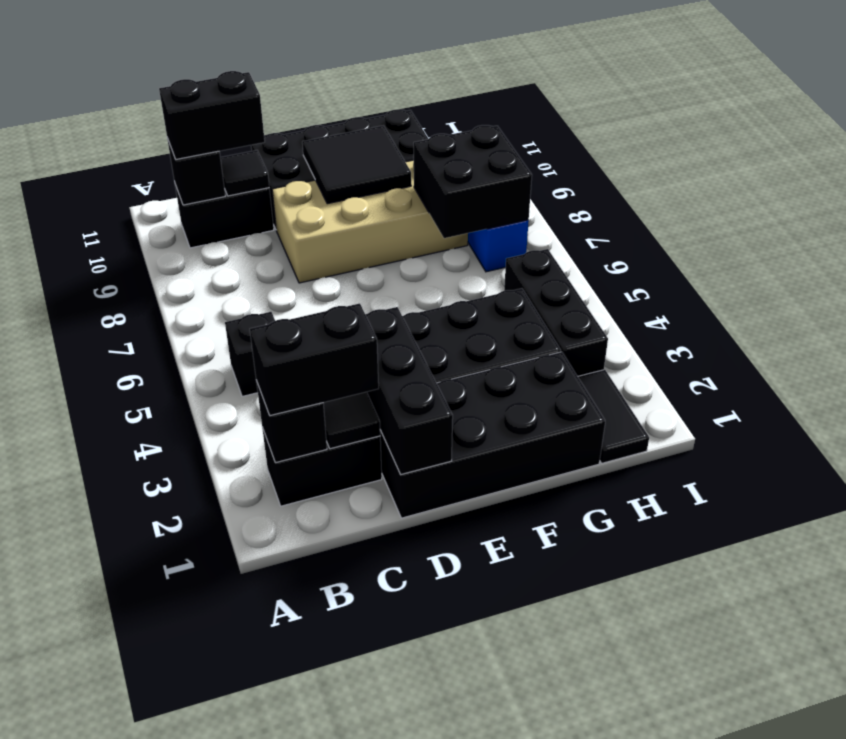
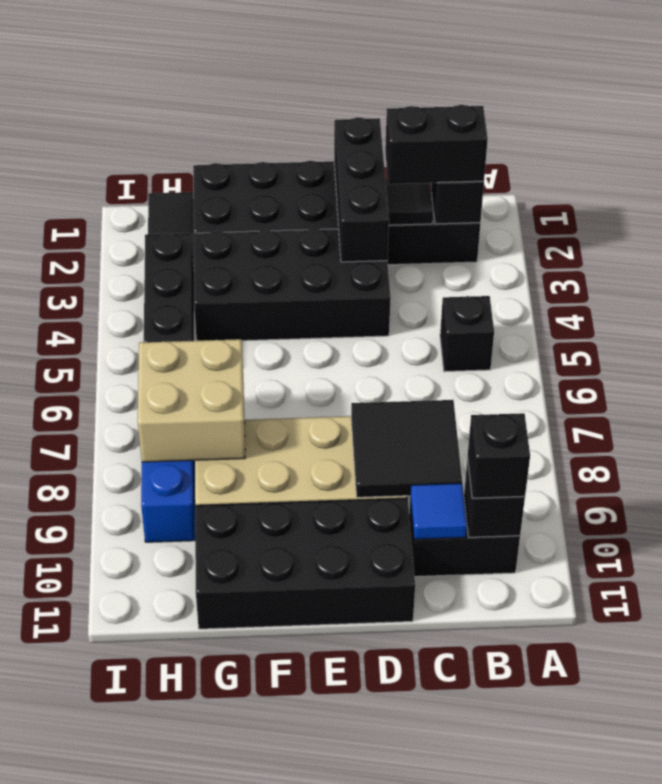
black 1x2 brick [159,71,265,159] -> black 1x1 brick [468,413,530,498]
black 1x1 tile [220,150,269,196] -> blue 1x1 tile [410,483,467,539]
black 2x2 tile [302,126,411,204] -> black 2x2 tile moved to [351,400,462,497]
black 2x2 brick [414,125,532,238] -> tan 2x2 brick [138,339,245,462]

